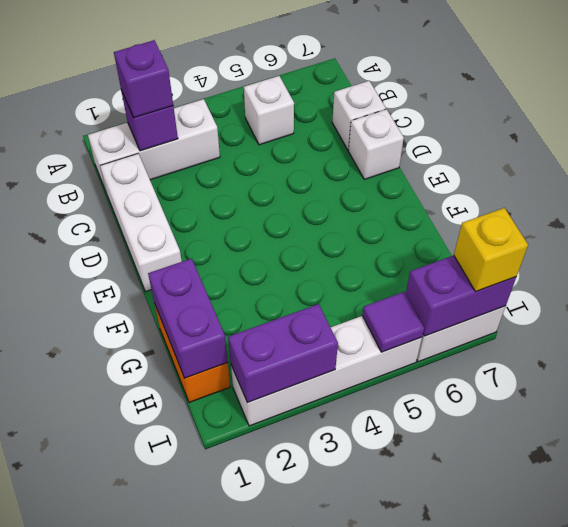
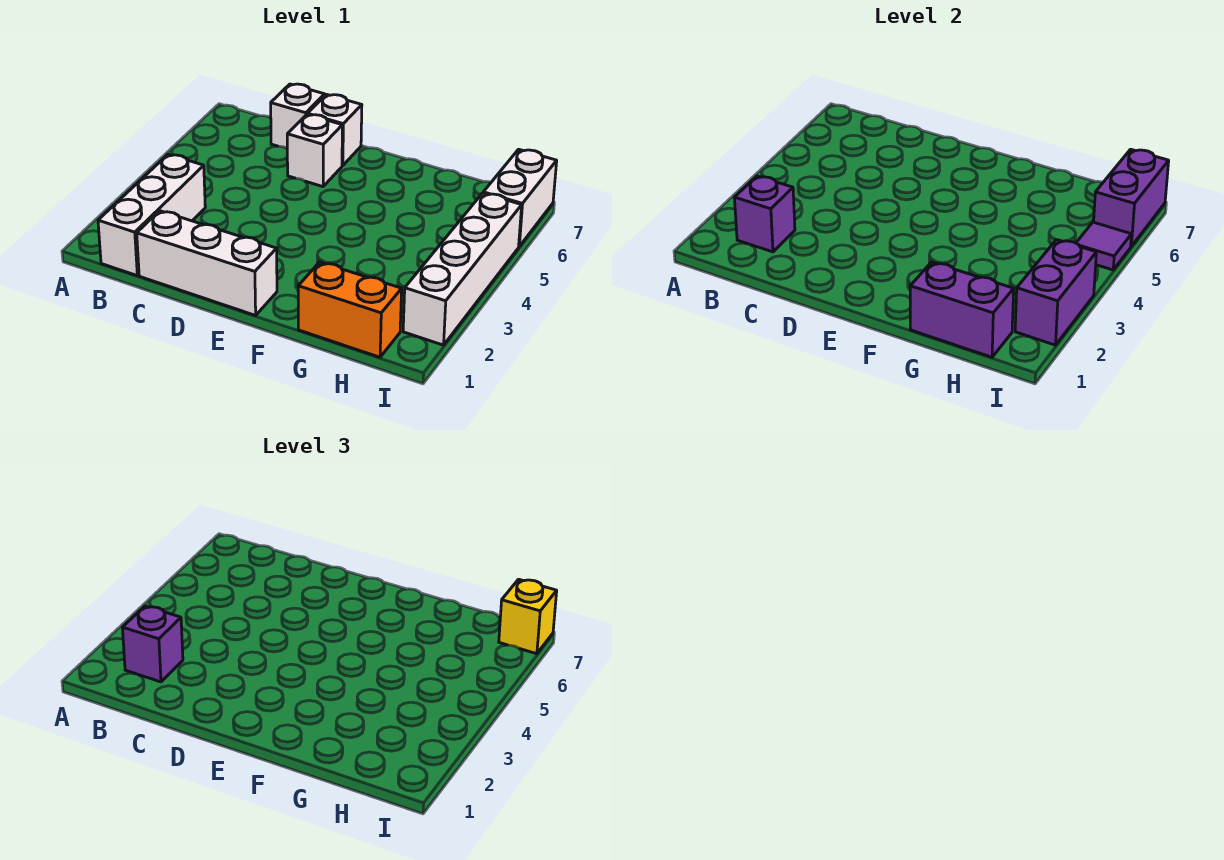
white 1x1 brick [244,76,294,145] -> white 1x1 brick moved to [287,114,342,187]

